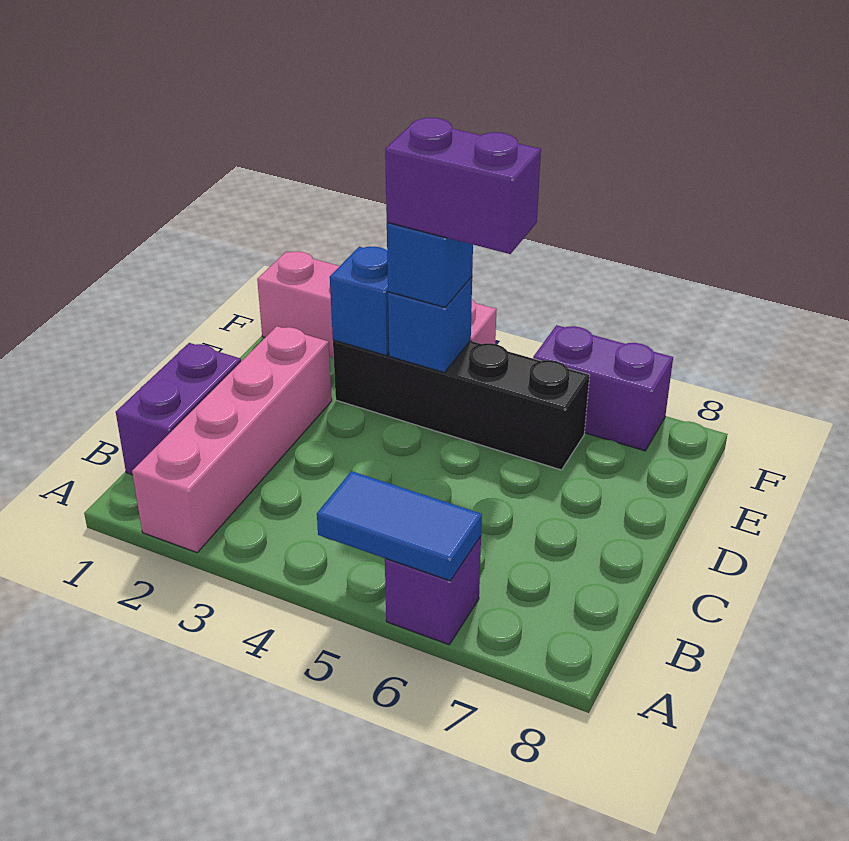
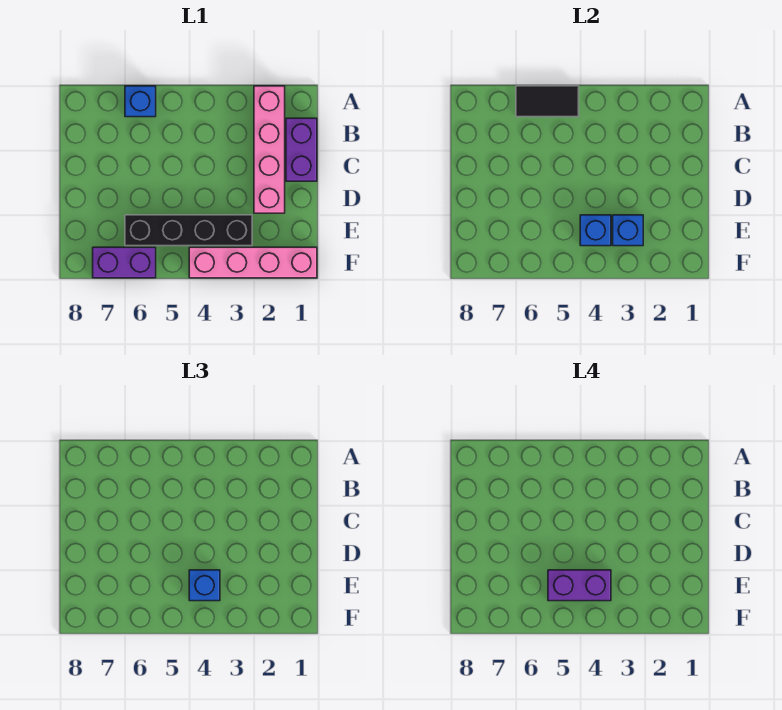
blue 1x2 tile [317,471,482,581] -> black 1x2 tile [516,86,579,117]
purple 1x1 brick [385,536,481,645] -> blue 1x1 brick [125,86,156,117]

